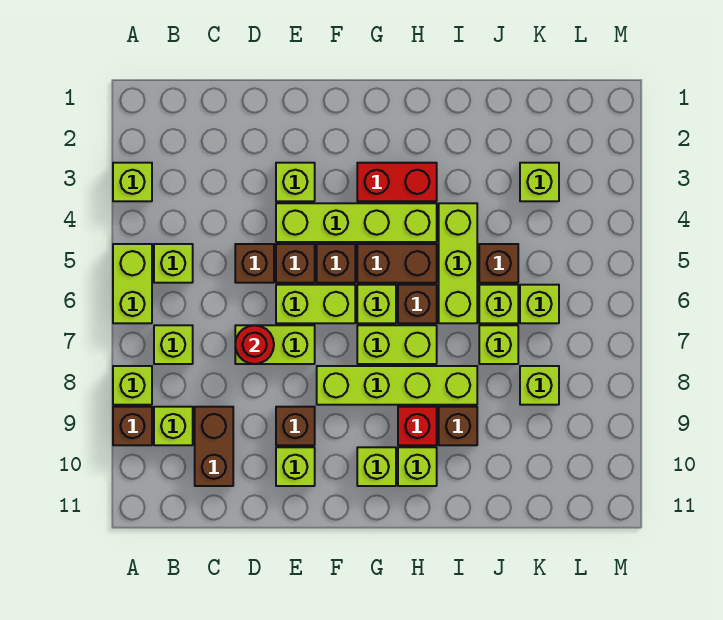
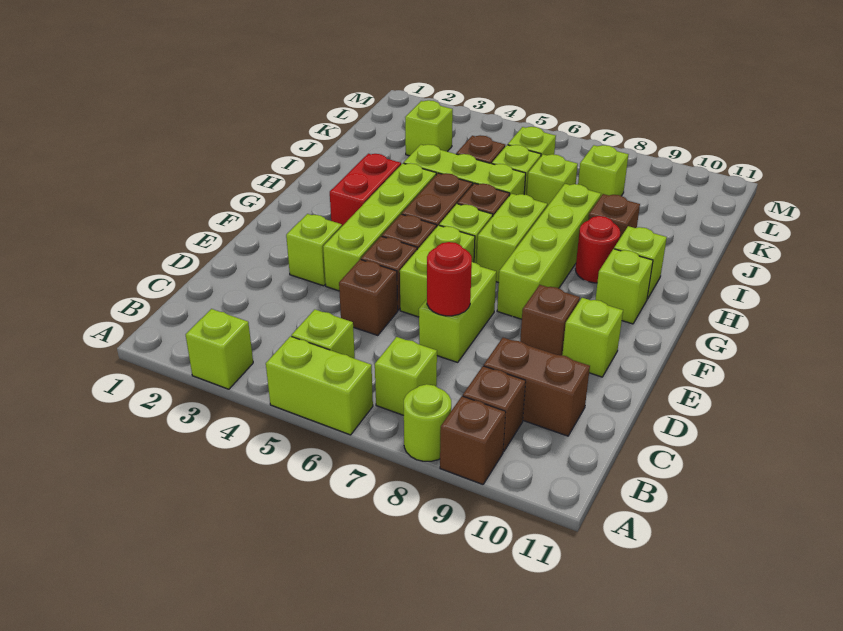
lime 1x1 brick [113,366,152,405] -> lime 1x1 round brick [404,384,451,461]
lime 1x1 brick [154,407,193,445] -> brown 1x1 brick [463,366,526,452]
red 1x1 brick [398,407,437,445] -> red 1x1 round brick [576,216,620,283]

